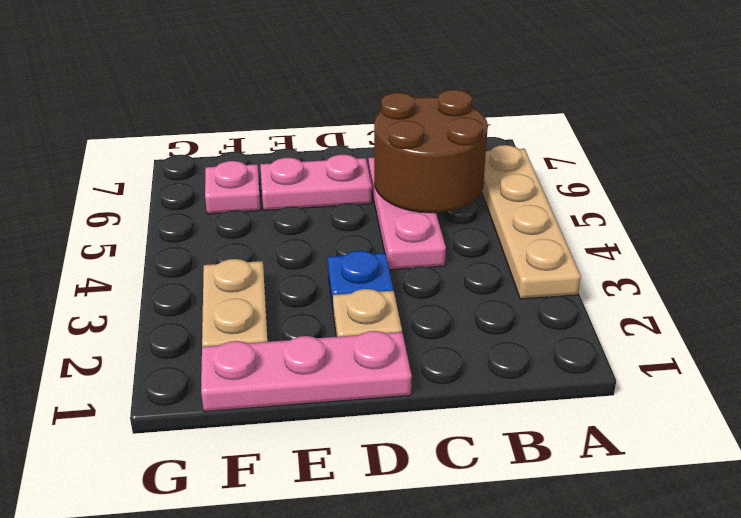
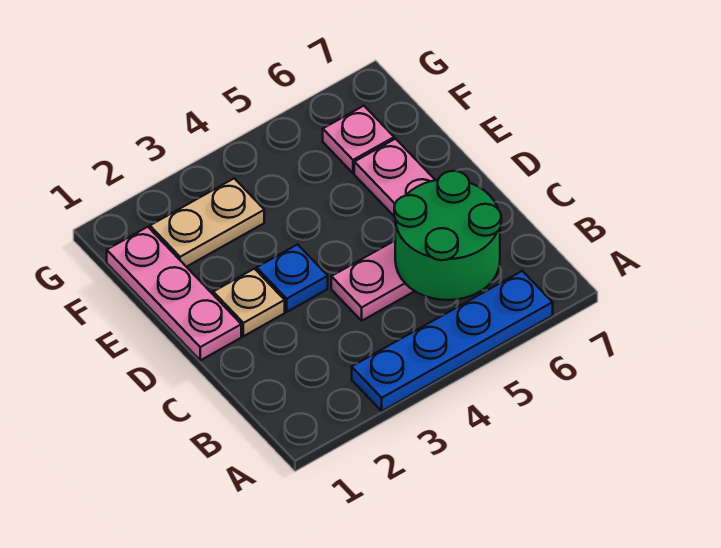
tan 1x4 plate [482,145,581,299] -> blue 1x4 plate [352,271,553,411]
brown 2x2 round brick [374,90,488,213] -> green 2x2 round brick [394,171,501,300]

